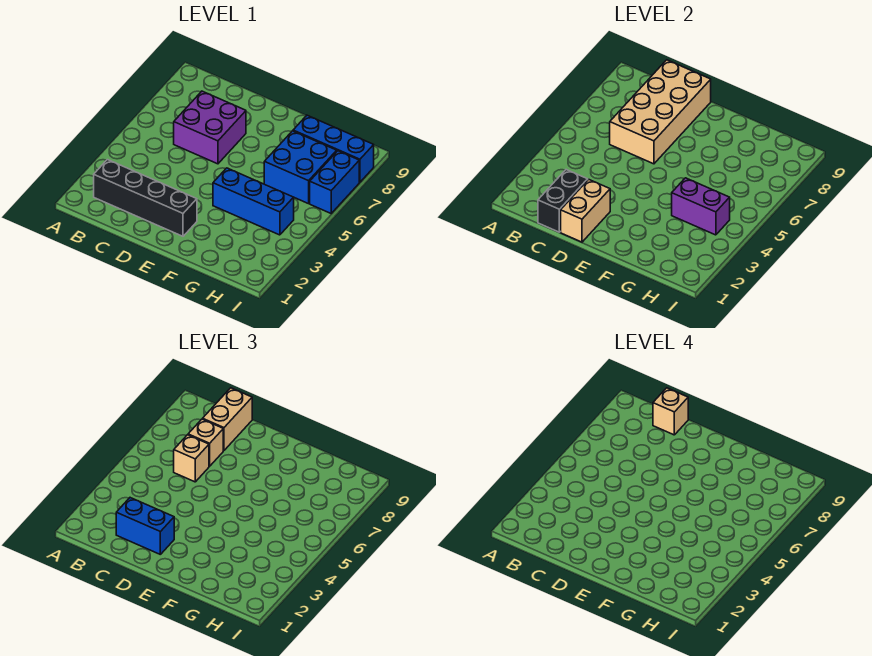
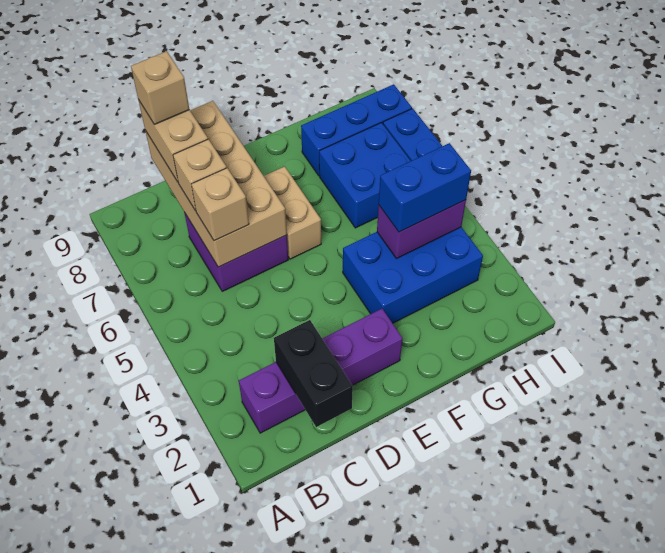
black 1x4 brick [94,160,197,236] -> purple 1x4 brick [239,309,403,433]
blue 1x2 brick [116,498,174,554] -> blue 1x2 brick moved to [379,143,471,232]
tan 1x2 brick [561,179,610,242] -> tan 1x2 brick moved to [264,166,321,259]
blue 1x3 brick [213,168,294,235] -> blue 2x3 brick [343,227,483,323]

